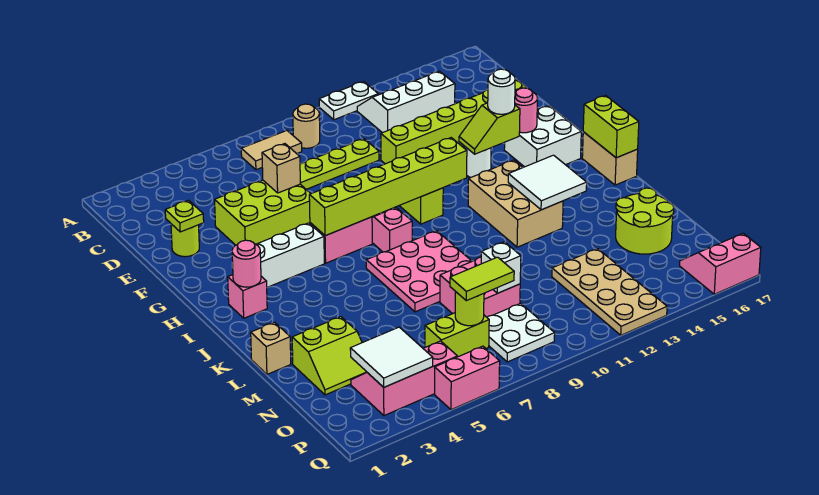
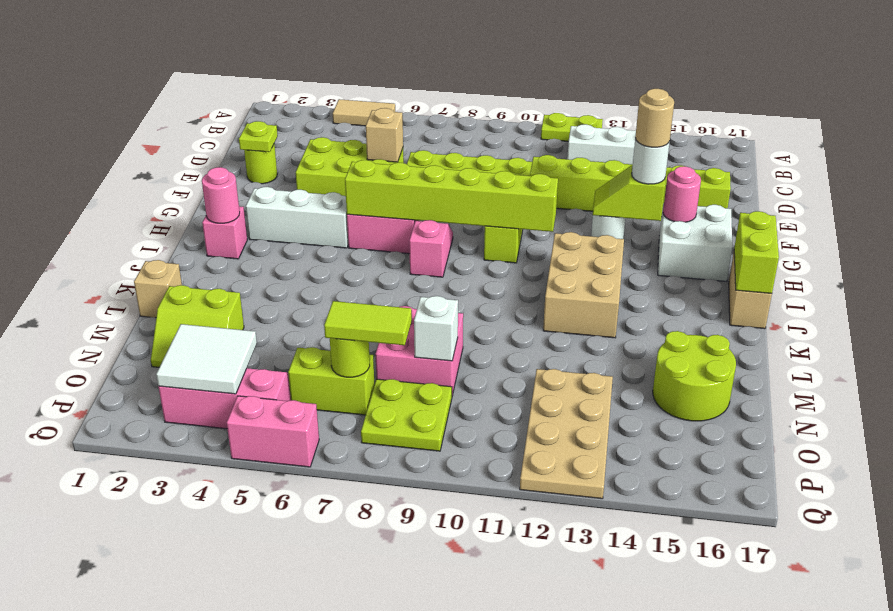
white 1x2 plate [319,82,378,120] -> lime 1x2 plate [541,113,603,142]
tan 1x2 tile [241,131,302,170] -> tan 1x2 tile moved to [333,99,395,126]
tan 1x1 round brick [293,104,320,148] -> tan 1x1 round brick moved to [635,89,674,147]
pink 3x3 plate [366,231,472,312] -> none
white 2x2 tile [508,155,587,210] -> none
white 2x2 plate [487,303,555,362] -> lime 2x2 plate [361,379,452,451]
pink 2x2 slope [680,234,761,294] -> none

